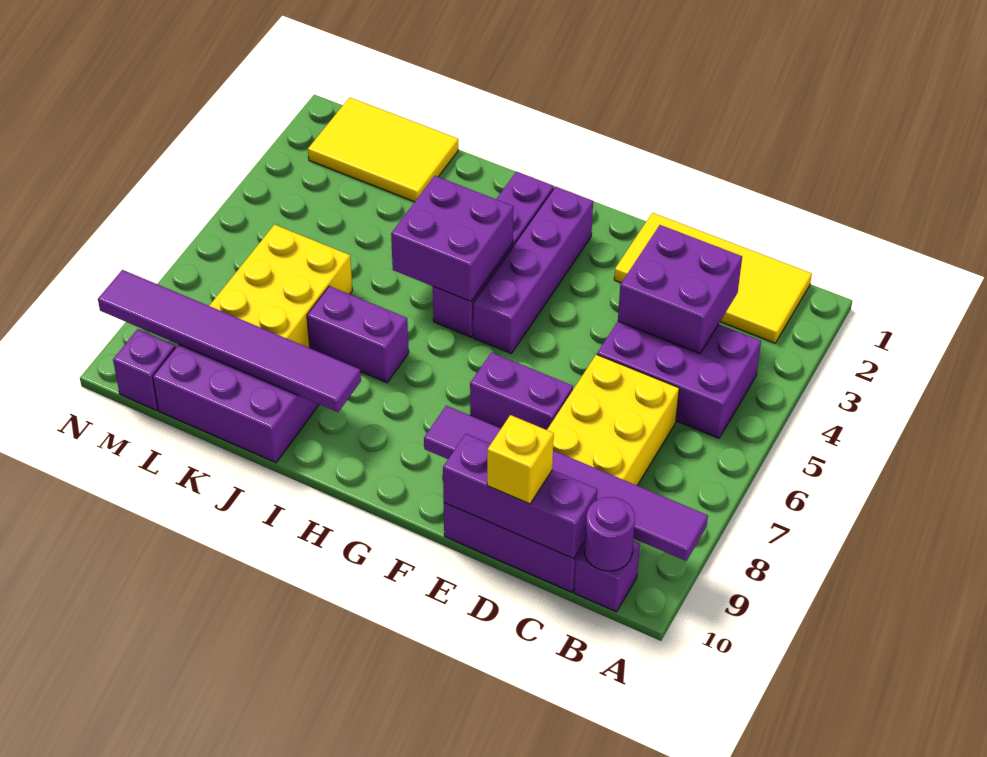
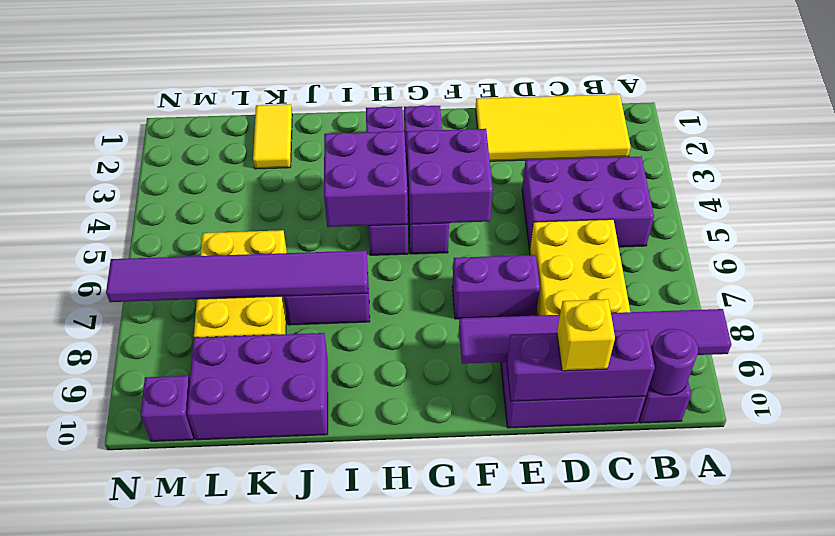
purple 2x2 brick [618,225,742,354] -> purple 2x2 brick moved to [406,129,493,224]
purple 1x6 tile [98,270,361,412] -> purple 1x6 tile moved to [106,250,368,302]
yellow 2x3 tile [308,97,458,202] -> yellow 1x2 tile [253,104,292,169]

